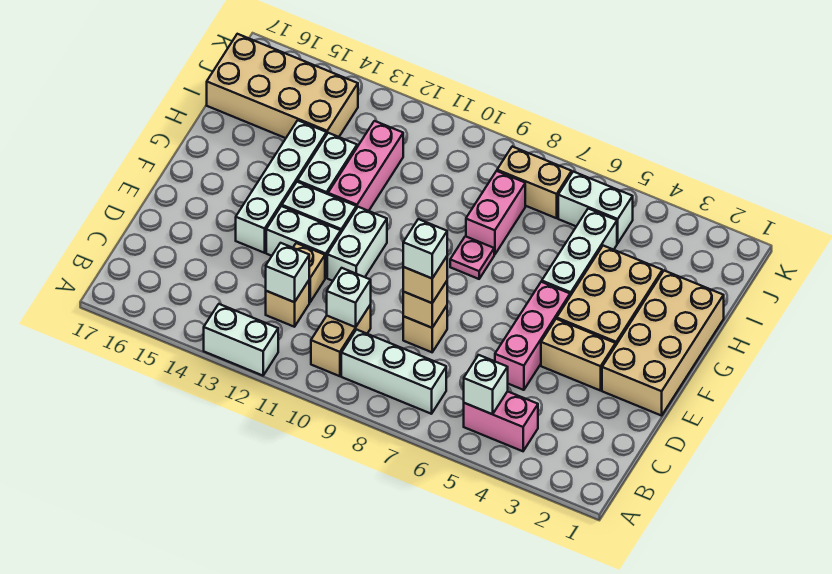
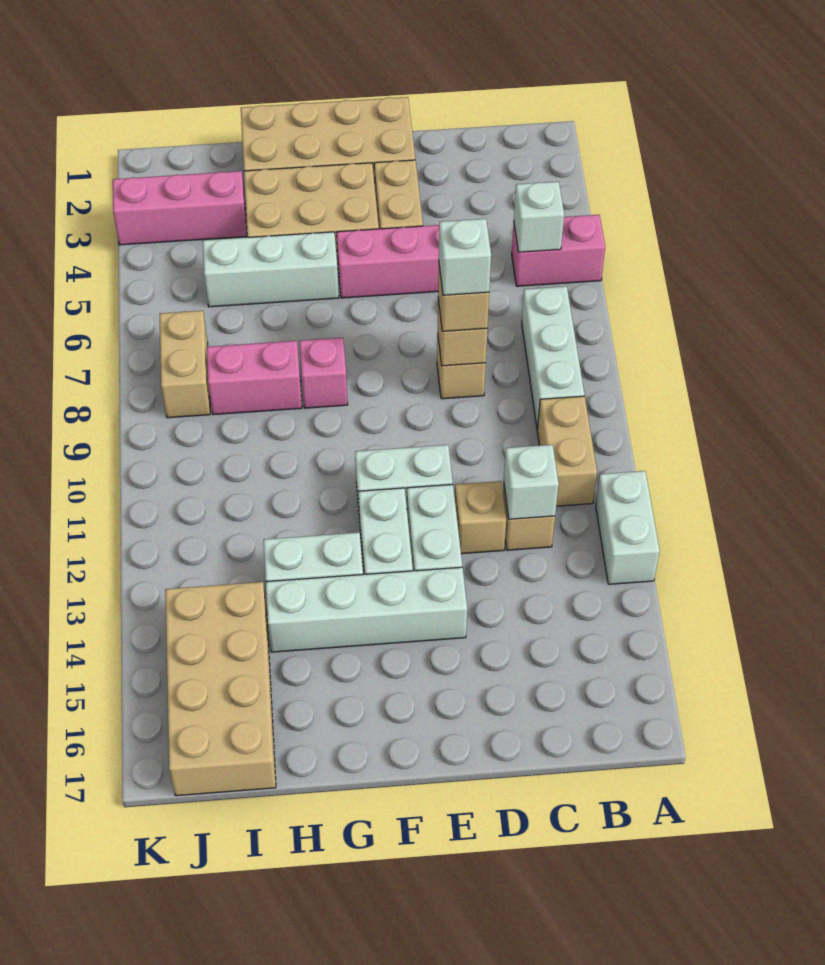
pink 1x2 brick [464,391,538,451] -> pink 1x2 brick turned to [512,215,605,286]
tan 1x2 brick [311,305,371,376] -> tan 1x2 brick turned to [537,396,597,506]
white 1x1 brick [327,268,371,327] -> none
pink 1x1 plate [450,236,494,279] -> pink 1x1 brick [299,338,348,408]
pink 1x3 brick [328,121,403,211] -> pink 1x3 brick moved to [113,171,247,245]
white 1x2 brick [558,172,633,243] -> none

